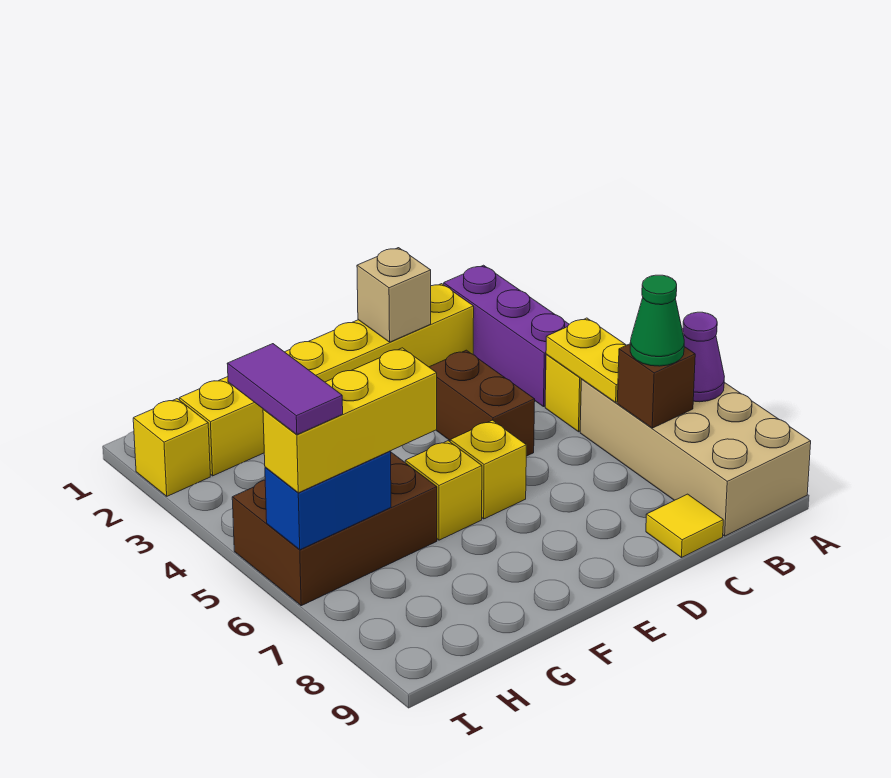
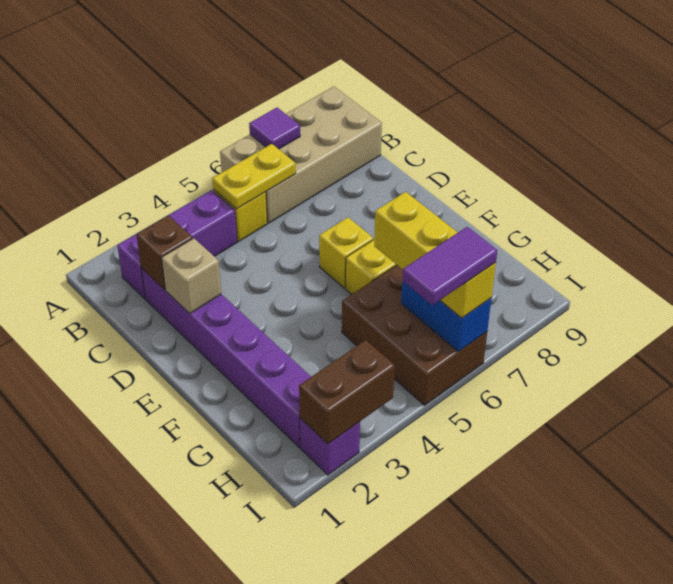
purple 1x1 cone [683,312,724,402] -> purple 1x1 tile [249,108,300,149]
brown 1x1 brick [617,344,695,428] -> brown 1x1 brick moved to [136,215,193,290]
green 1x1 cone [630,275,684,366] -> none
yellow 1x6 brick [179,284,474,476] -> purple 1x6 brick [141,268,311,448]
yellow 1x1 tile [646,494,723,558] -> none
brown 1x2 brick [430,350,535,456] -> brown 1x2 brick moved to [299,340,395,444]
yellow 1x1 brick [133,399,210,496] -> purple 1x1 brick [300,418,360,475]

